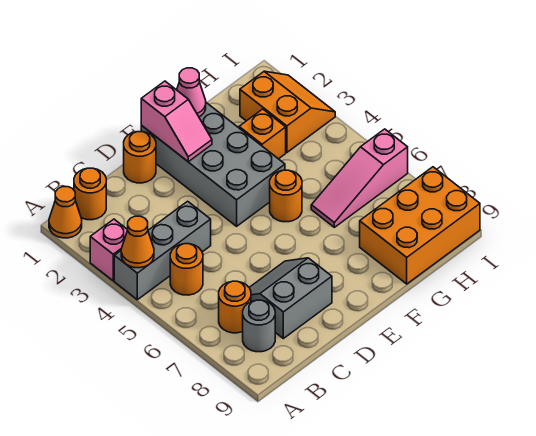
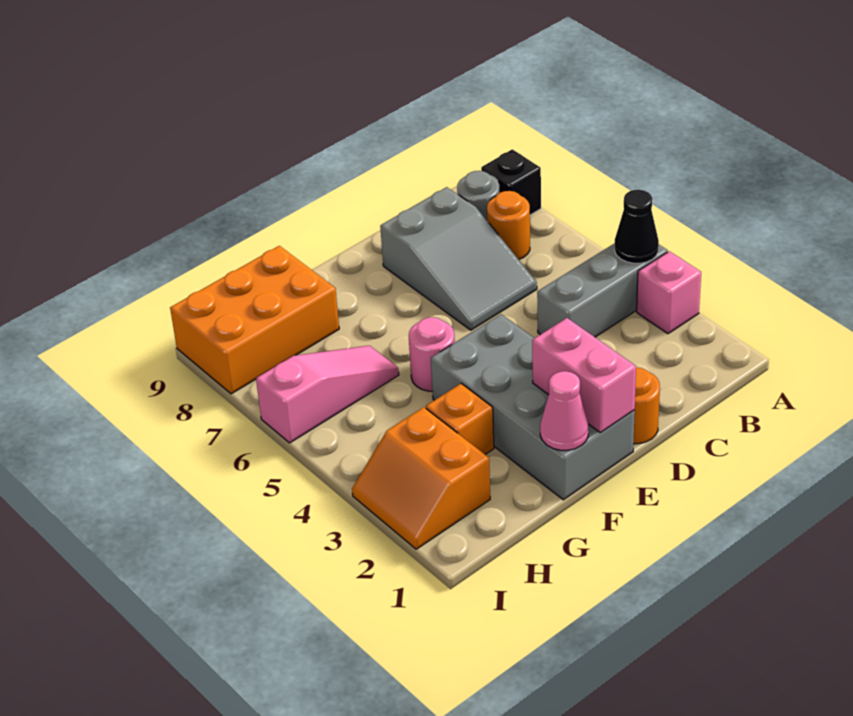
orange 1x1 cone [49,187,82,238] -> none
orange 1x1 cone [121,216,154,268] -> black 1x1 cone [615,190,659,263]
none -> black 1x1 brick [481,149,541,215]
orange 1x1 round brick [74,168,106,220] -> none
orange 1x1 round brick [170,244,203,295] -> none
grey 2x2 slope [249,258,332,338] -> grey 2x3 slope [380,187,537,330]
pink 1x2 slope [141,81,212,162] -> pink 1x2 brick [532,318,636,433]
orange 1x1 round brick [270,170,302,222] -> pink 1x1 round brick [409,317,455,391]

